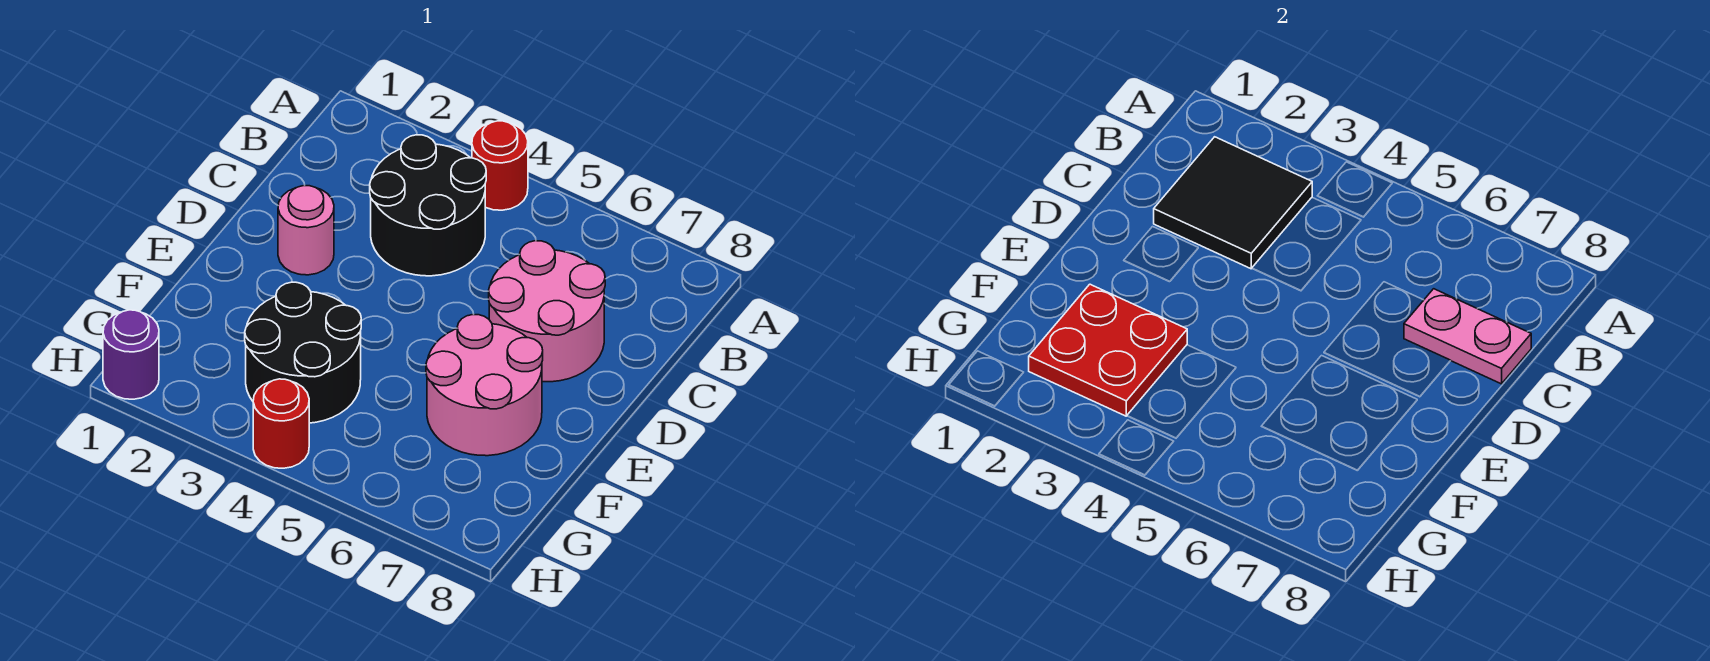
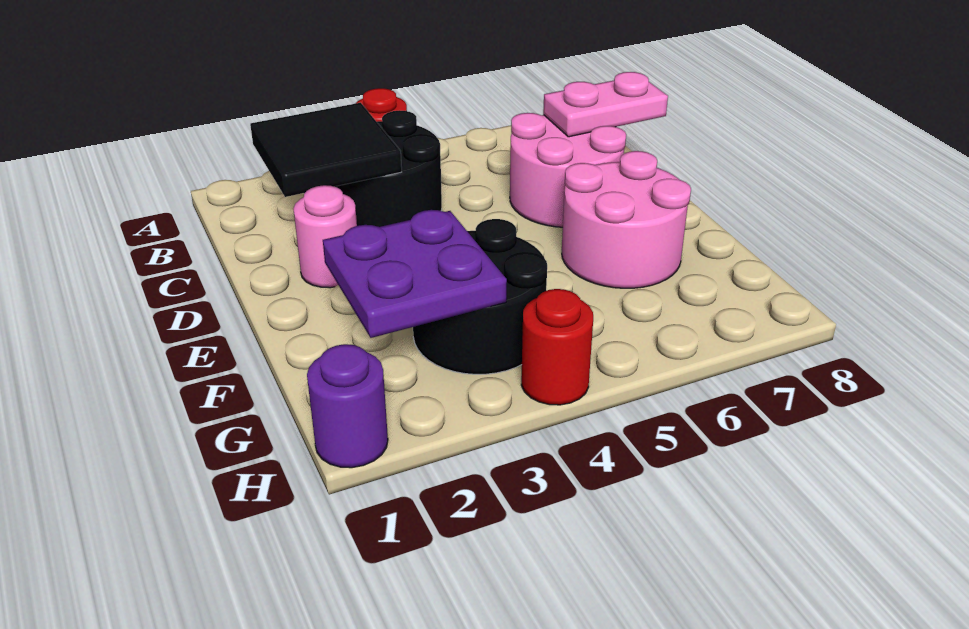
red 2x2 plate [1029,284,1187,416] -> purple 2x2 plate [323,210,507,338]

